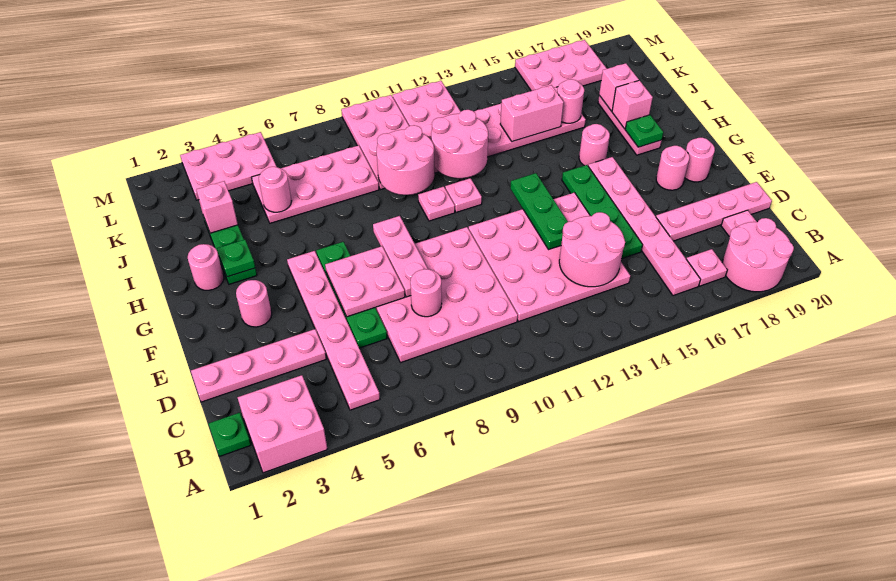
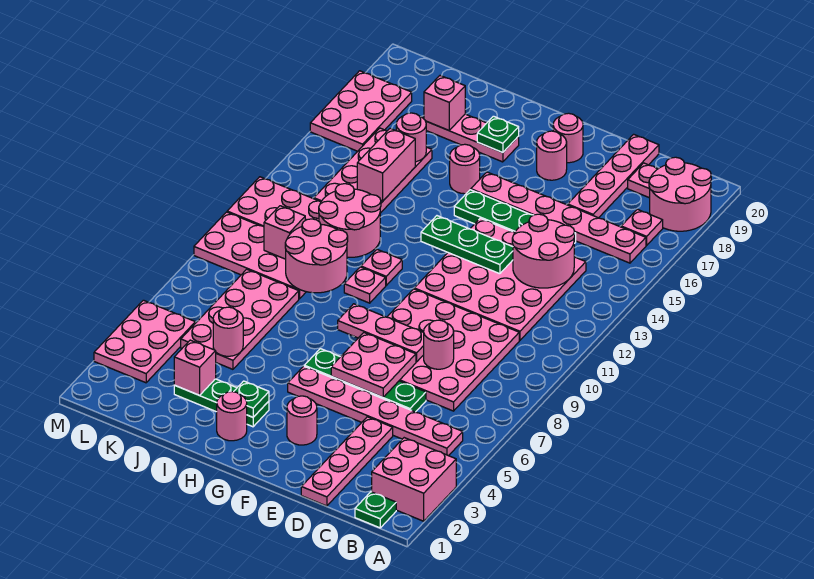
pink 1x1 brick [612,80,653,129] -> pink 1x1 brick moved to [264,206,305,259]

